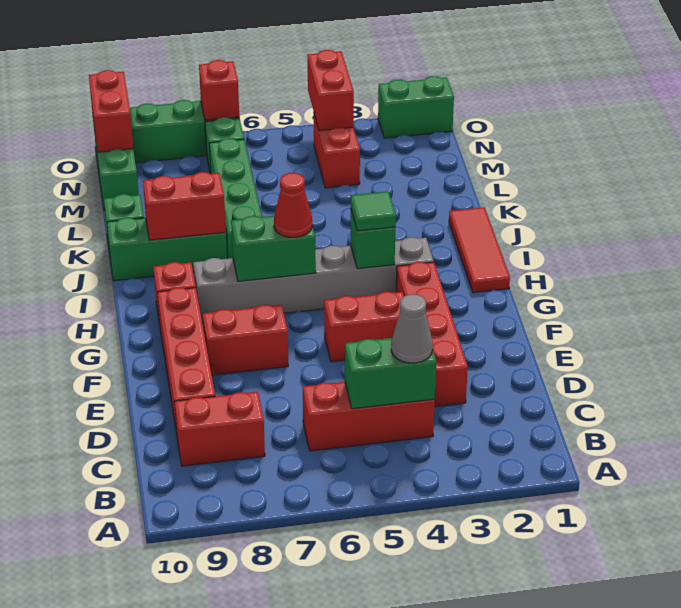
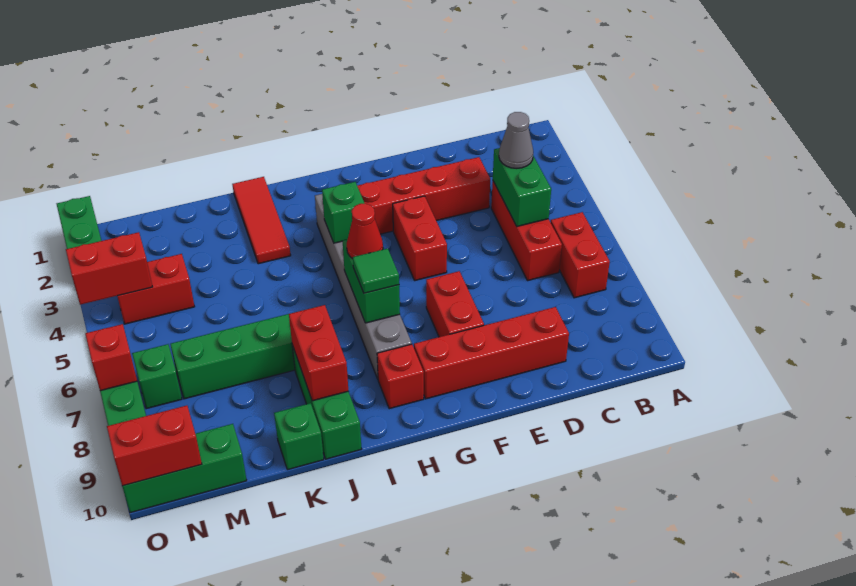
red 1x2 brick [175,392,265,466] -> red 1x2 brick moved to [551,212,610,298]
red 1x3 tile [449,207,510,293] -> red 1x3 tile turned to [232,177,291,264]
green 1x1 tile [351,191,396,231] -> green 1x1 tile moved to [353,249,399,293]

